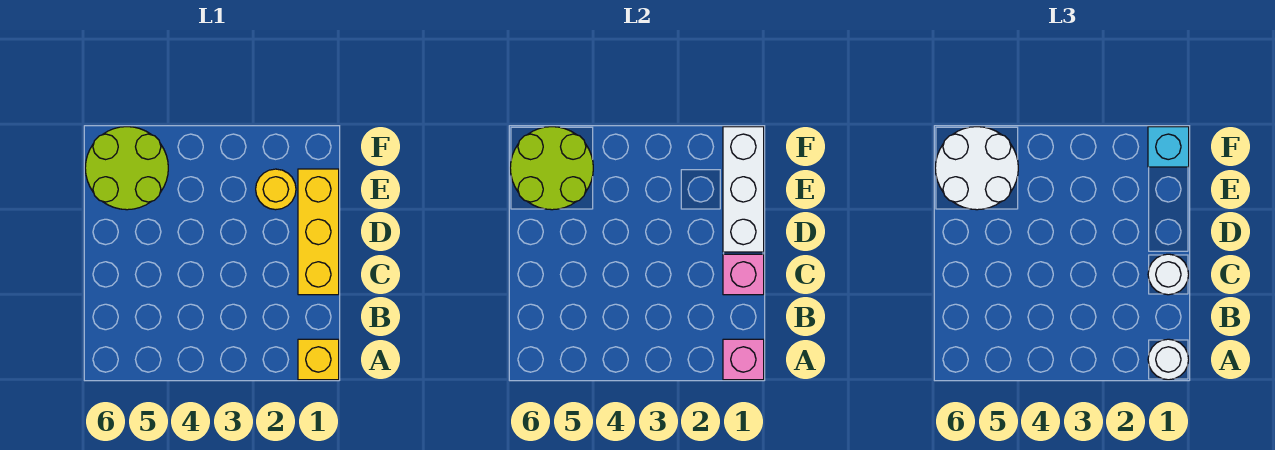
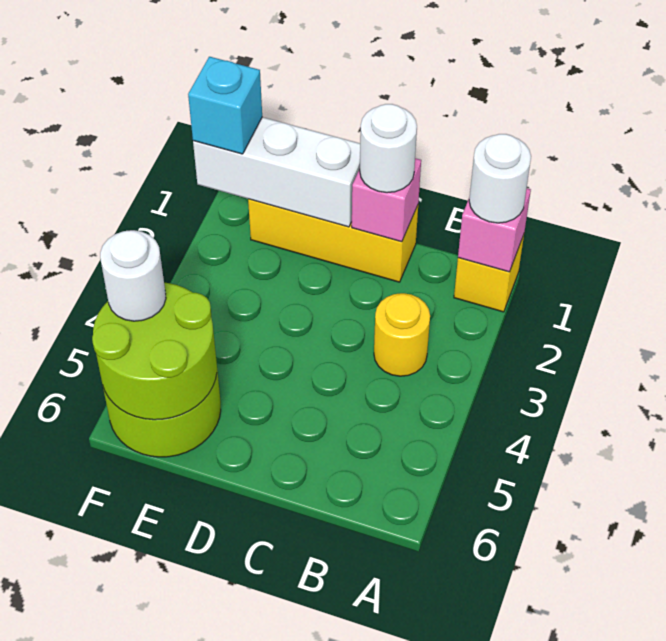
yellow 1x1 round brick [256,169,296,210] -> yellow 1x1 round brick moved to [374,293,430,376]
white 2x2 round brick [935,127,1018,210] -> white 1x1 round brick [100,230,166,321]

